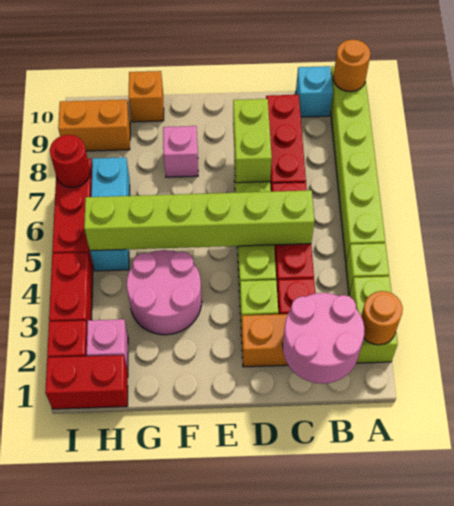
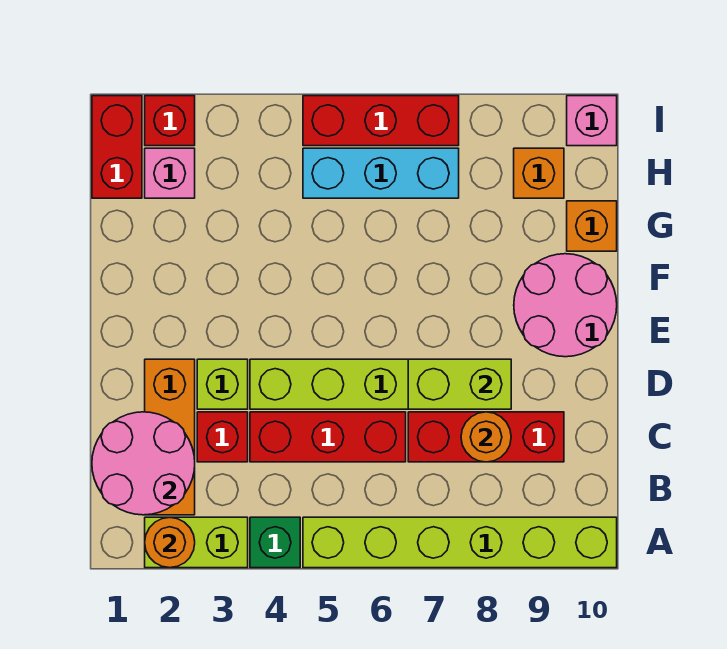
lime 1x1 brick [346,243,389,295] -> green 1x1 brick [250,517,300,568]
orange 1x1 round brick [333,40,370,92] -> orange 1x1 round brick moved to [461,412,511,462]
cyan 1x1 brick [296,66,333,117] -> none
lime 1x6 brick [84,190,314,251] -> none
pink 2x2 round brick [127,250,202,335] -> pink 2x2 round brick moved to [514,254,617,357]
pink 1x1 brick [163,126,198,177] -> pink 1x1 brick moved to [567,96,617,146]
orange 1x2 brick [58,100,130,151] -> orange 1x1 brick [514,148,564,198]
red 1x2 brick [49,252,93,324] -> none
red 1x1 round brick [50,135,90,188] -> none

